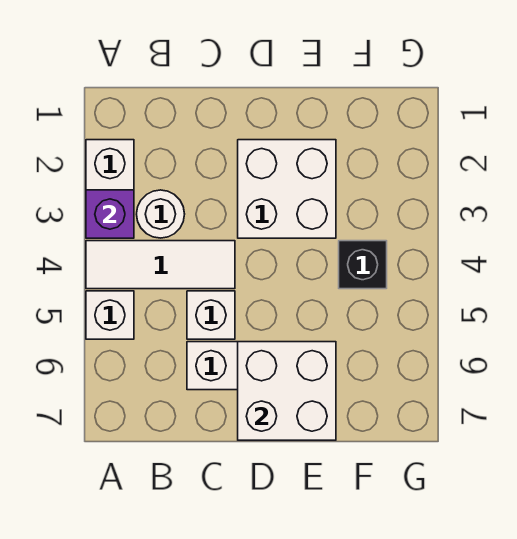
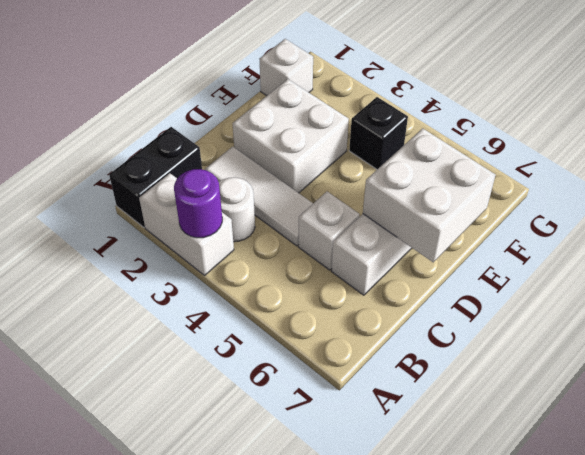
none -> black 1x2 brick [109,127,202,227]
purple 1x1 brick [86,190,134,238] -> purple 1x1 round brick [174,169,222,238]
white 1x3 tile [86,241,235,289] -> white 1x3 tile turned to [205,147,313,246]
white 1x1 brick [86,291,134,339] -> white 1x1 brick moved to [260,39,313,96]

